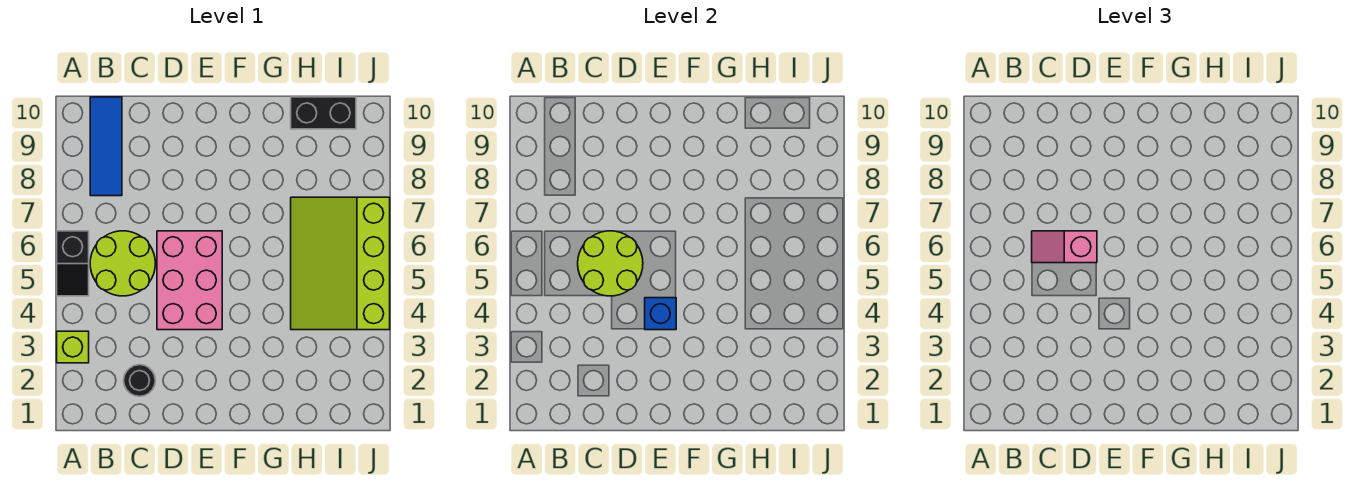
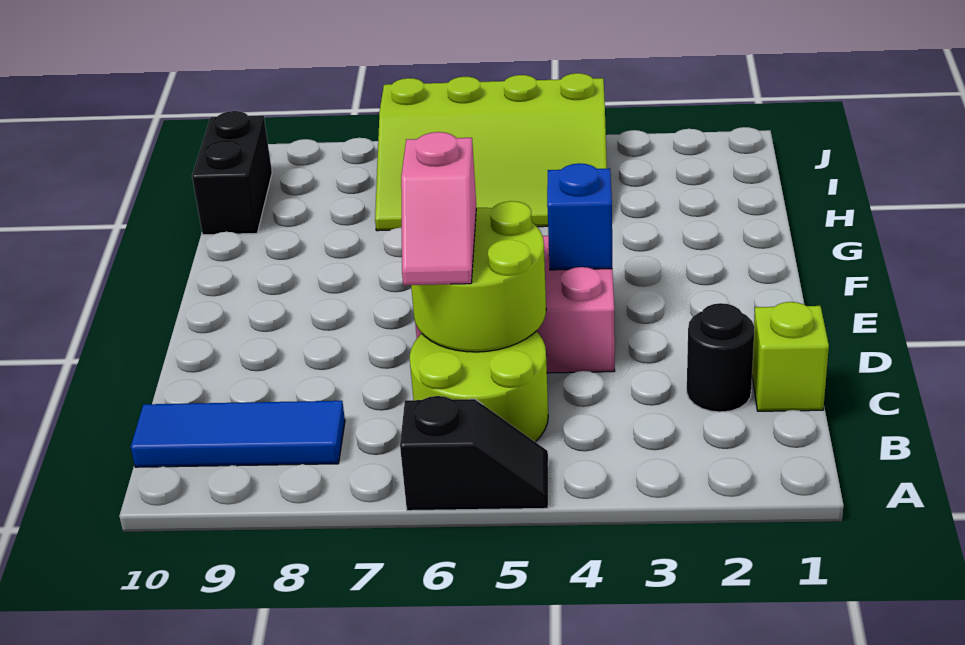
lime 1x1 brick [57,331,89,363] -> lime 1x1 brick moved to [752,302,829,411]

